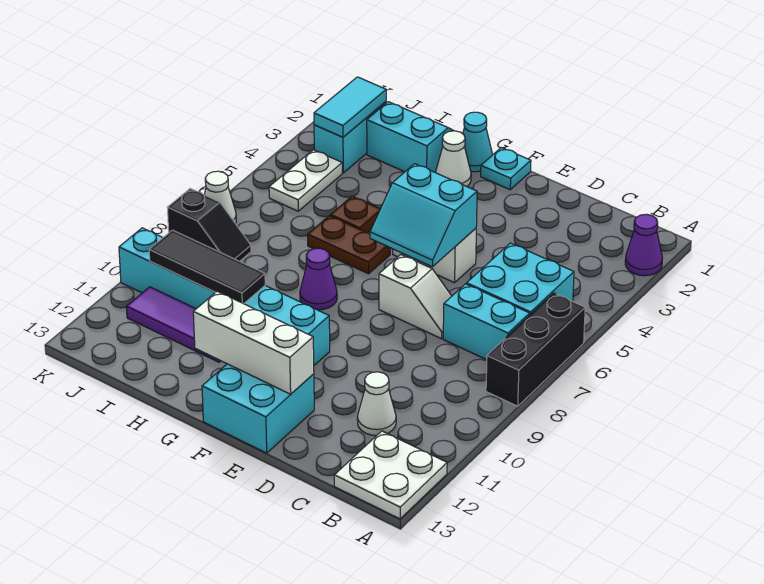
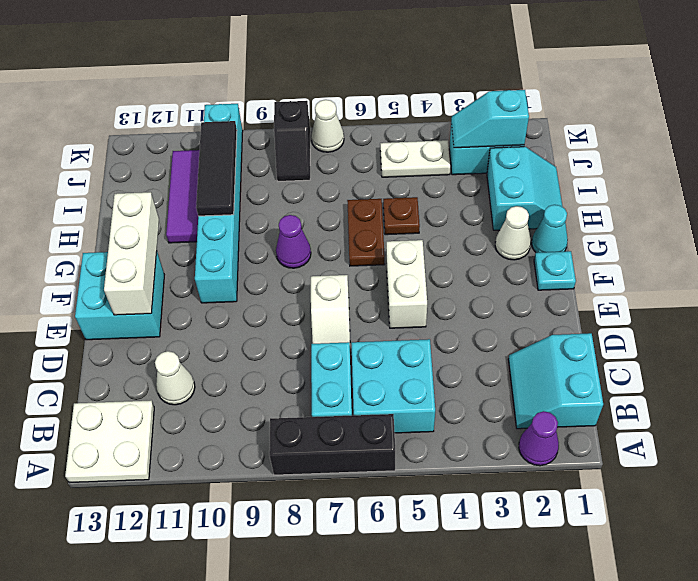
cyan 2x2 slope [370,164,477,267] -> cyan 2x2 slope moved to [508,333,603,429]
cyan 1x2 tile [314,77,386,137] -> cyan 1x2 slope [451,90,529,148]

